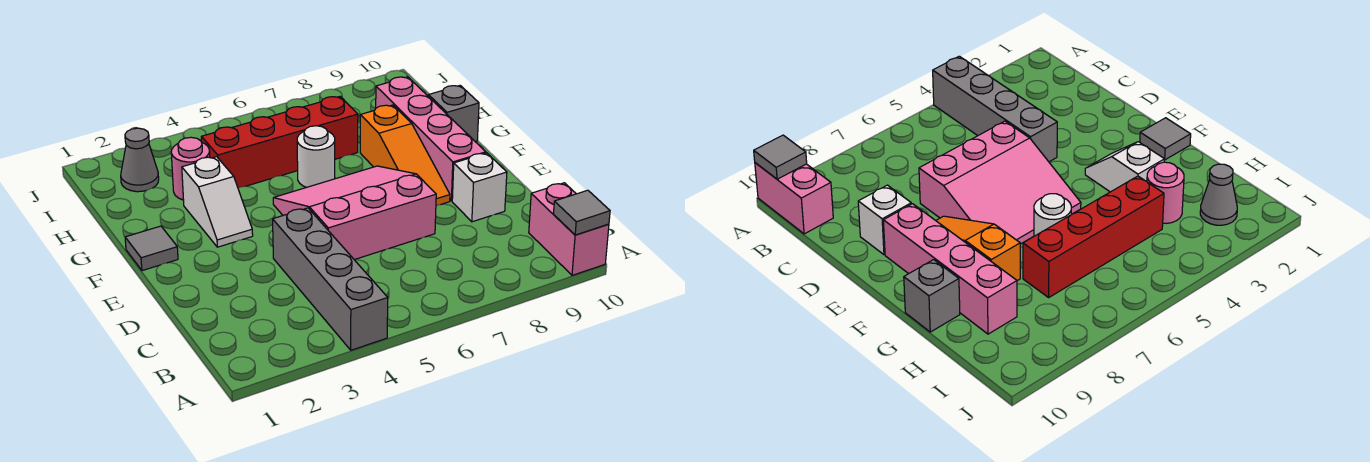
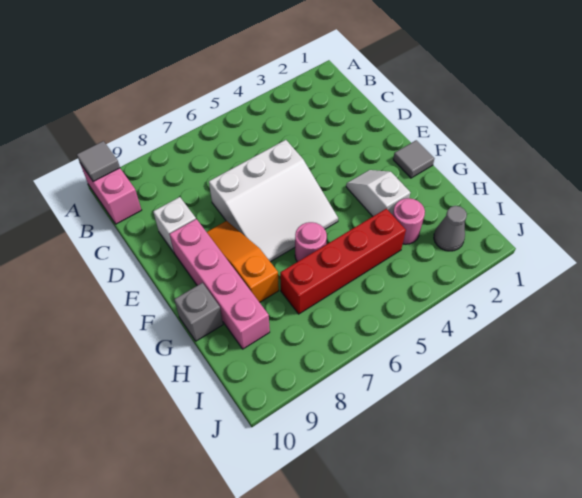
grey 1x4 brick [273,208,388,350] -> none
pink 3x3 slope [273,166,436,260] -> white 3x3 slope [209,140,338,262]
white 1x1 round brick [297,126,335,187] -> pink 1x1 round brick [295,222,327,262]

